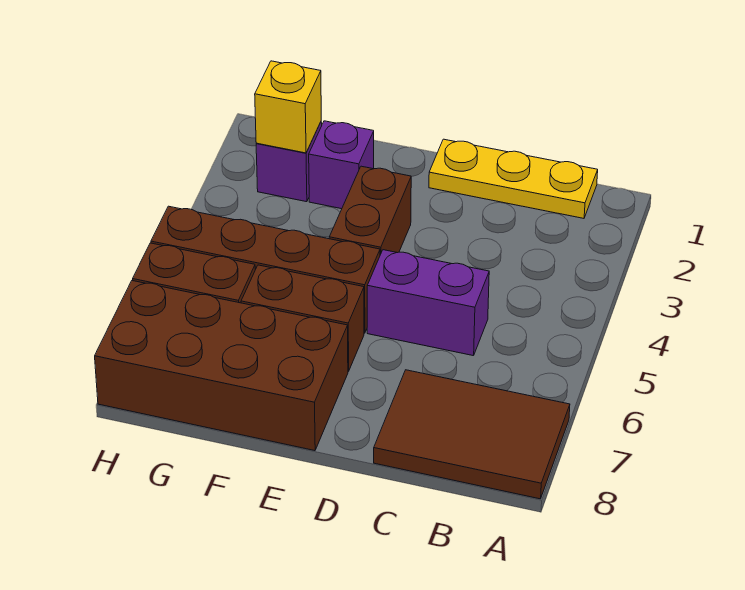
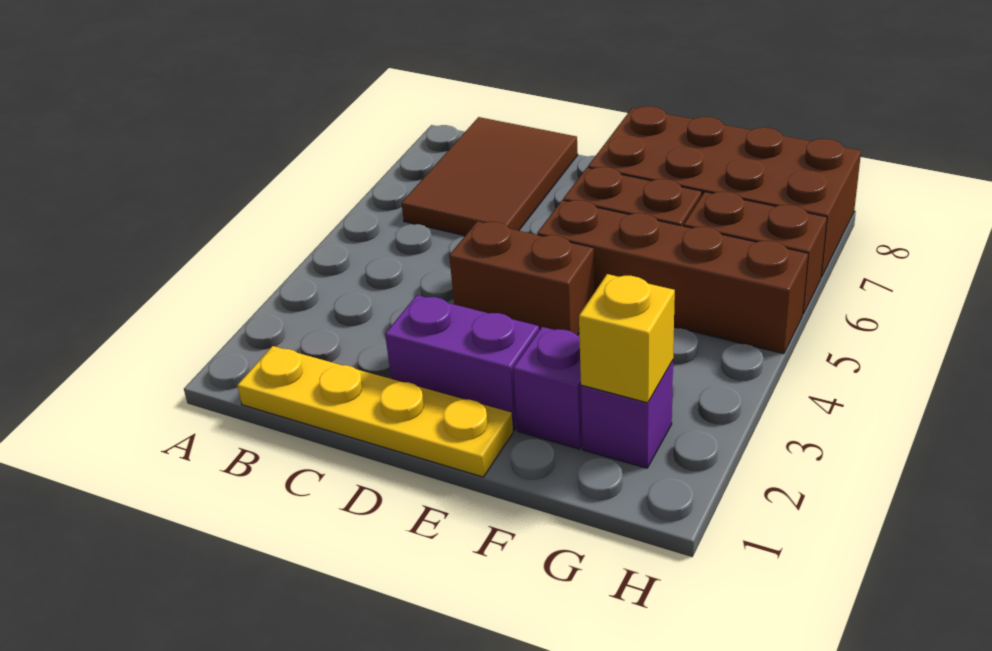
brown 2x3 tile [374,370,570,499] -> brown 2x3 tile turned to [402,117,578,236]
yellow 1x3 plate [429,139,598,218] -> yellow 1x4 plate [237,346,513,477]
purple 1x2 brick [367,250,489,356] -> purple 1x2 brick moved to [385,295,539,430]
brown 1x2 brick [329,166,411,255] -> brown 1x2 brick turned to [449,221,595,336]

